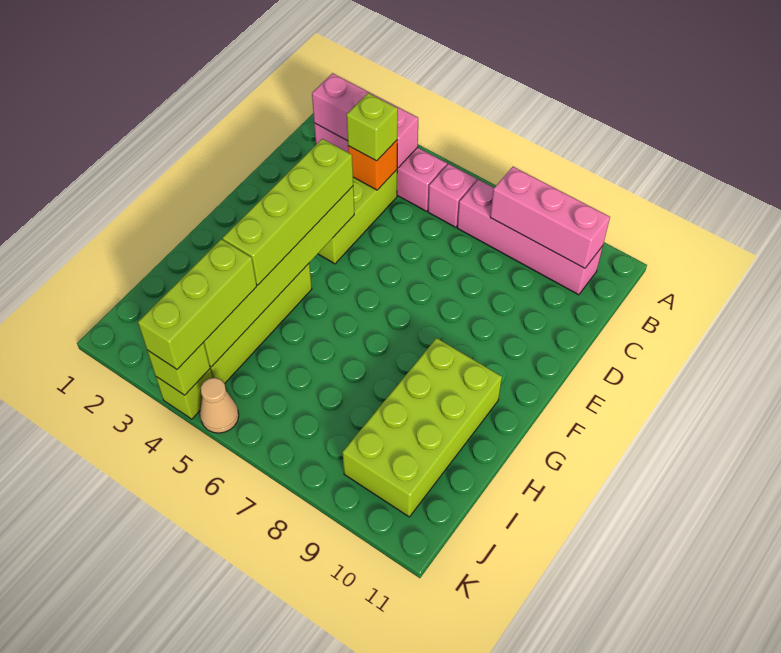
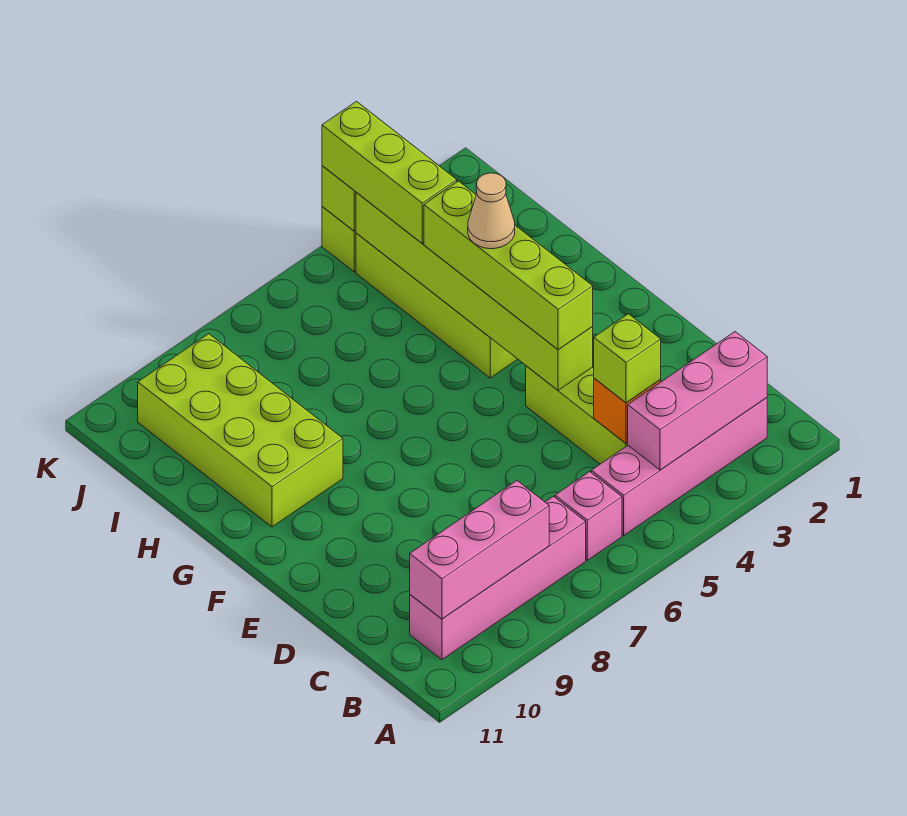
tan 1x1 cone [200,378,239,433] -> tan 1x1 cone moved to [468,173,515,249]

